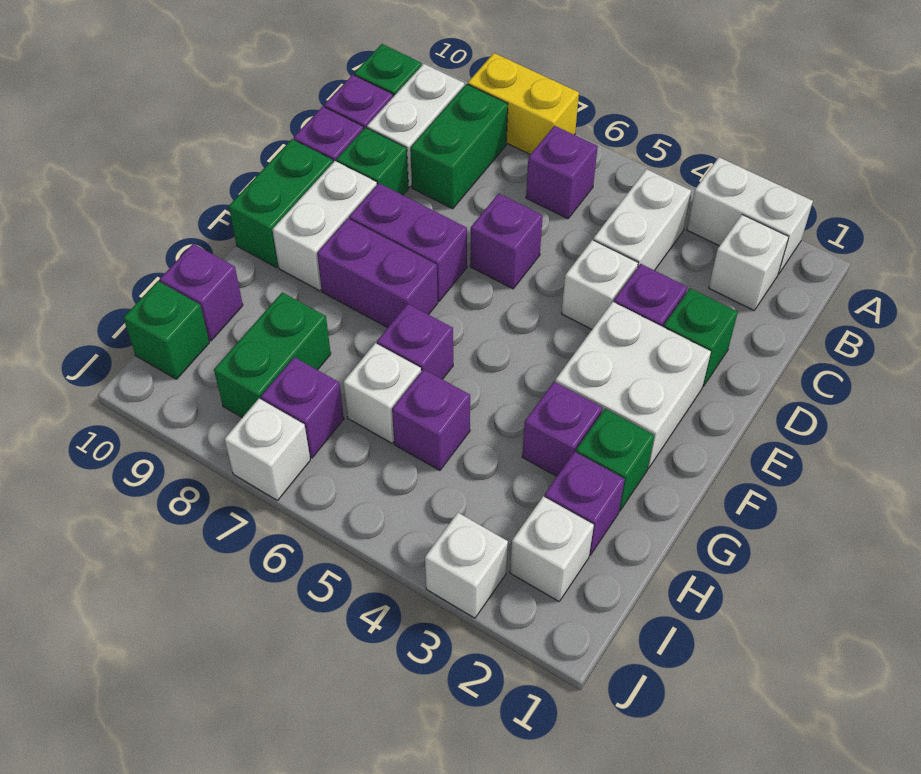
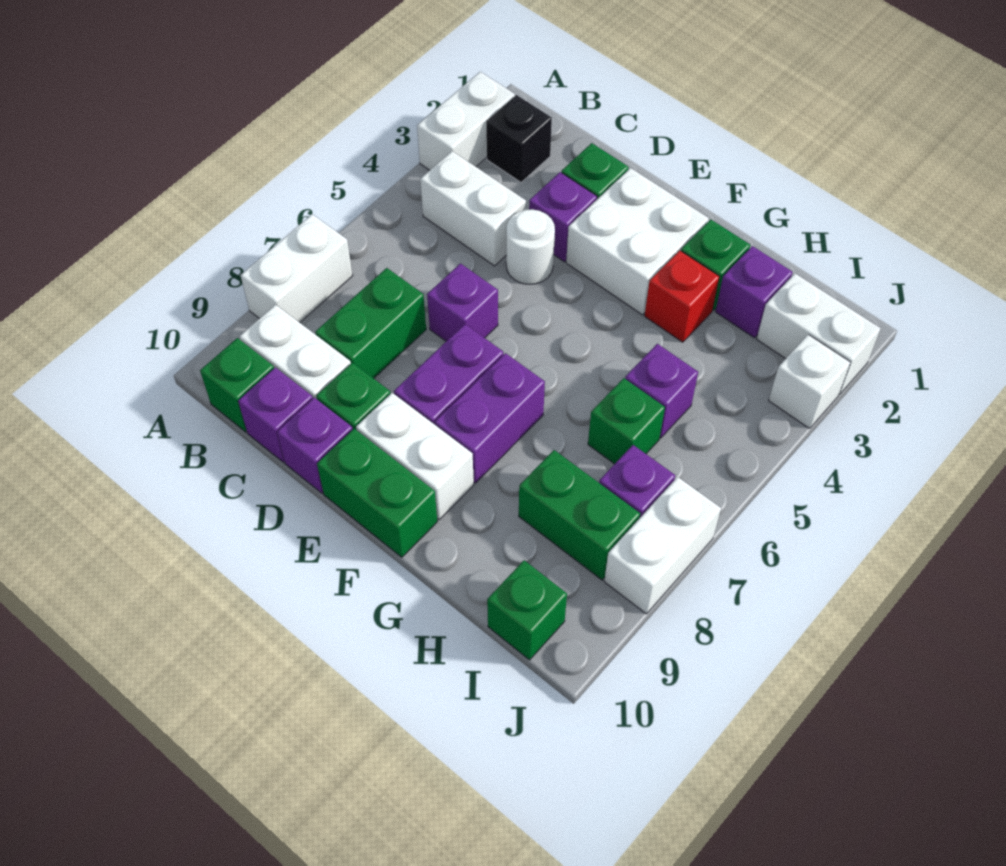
yellow 1x2 brick [468,53,579,155] -> white 1x2 brick [241,214,353,323]
white 1x1 brick [709,215,789,310] -> black 1x1 brick [486,95,552,182]
purple 1x1 brick [526,126,598,219] -> none
green 1x2 brick [410,84,508,209] -> green 1x2 brick turned to [315,268,426,378]
white 1x1 brick [562,240,638,329] -> white 1x1 round brick [506,210,555,284]
purple 1x1 brick [522,382,602,476] -> red 1x1 brick [644,251,719,342]
purple 1x1 brick [377,304,453,379] -> none
white 1x1 brick [343,343,421,443] -> green 1x1 brick [588,378,665,464]
purple 1x1 brick [160,244,243,341] -> none
white 1x1 brick [510,496,594,601] -> white 1x2 brick [757,274,881,394]
white 1x1 brick [224,399,310,501] -> white 1x2 brick [604,477,721,614]

